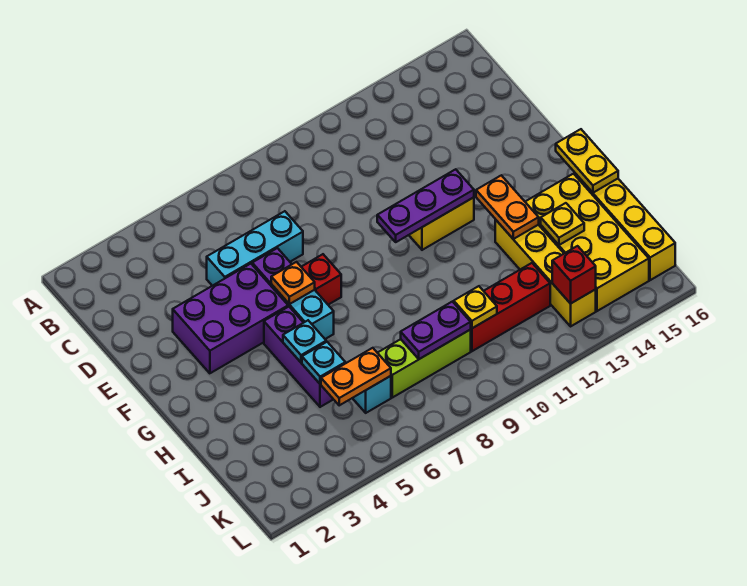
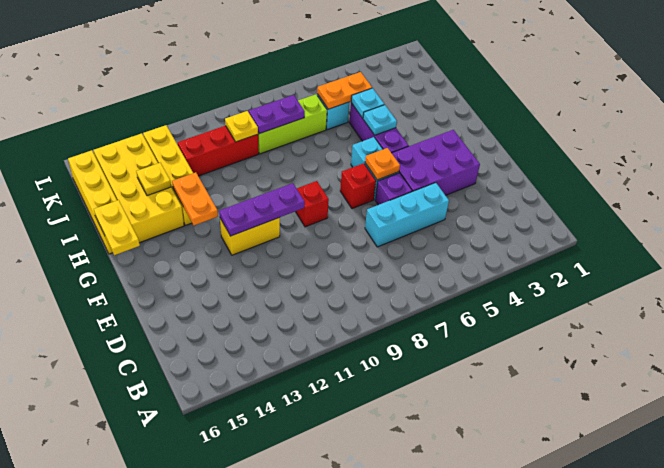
red 1x1 brick [552,246,596,304] -> red 1x1 brick moved to [295,181,329,227]

